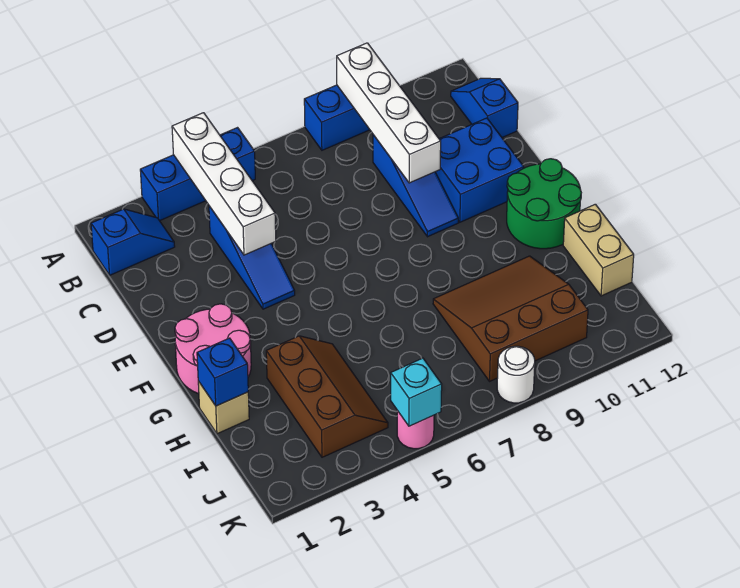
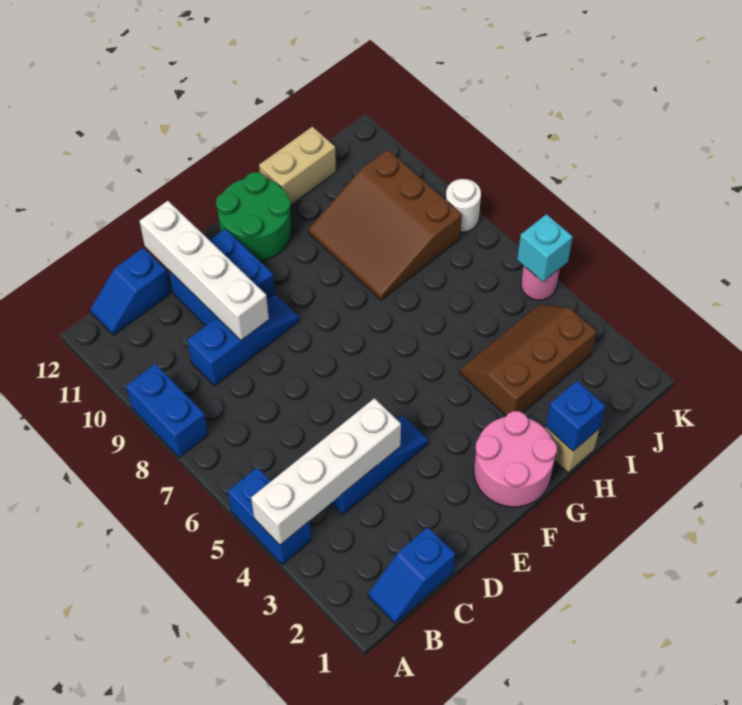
blue 1x3 brick [140,128,255,221] -> blue 1x2 brick [228,468,311,565]
white 1x4 brick [337,43,441,183] -> white 1x4 brick turned to [140,201,269,340]
blue 1x2 slope [91,209,175,275] -> blue 1x2 slope turned to [368,527,455,623]

